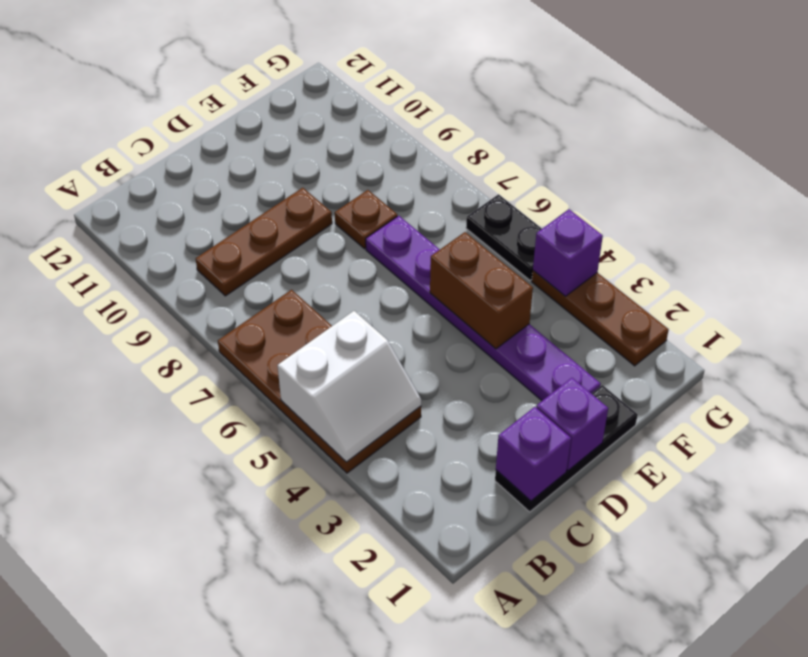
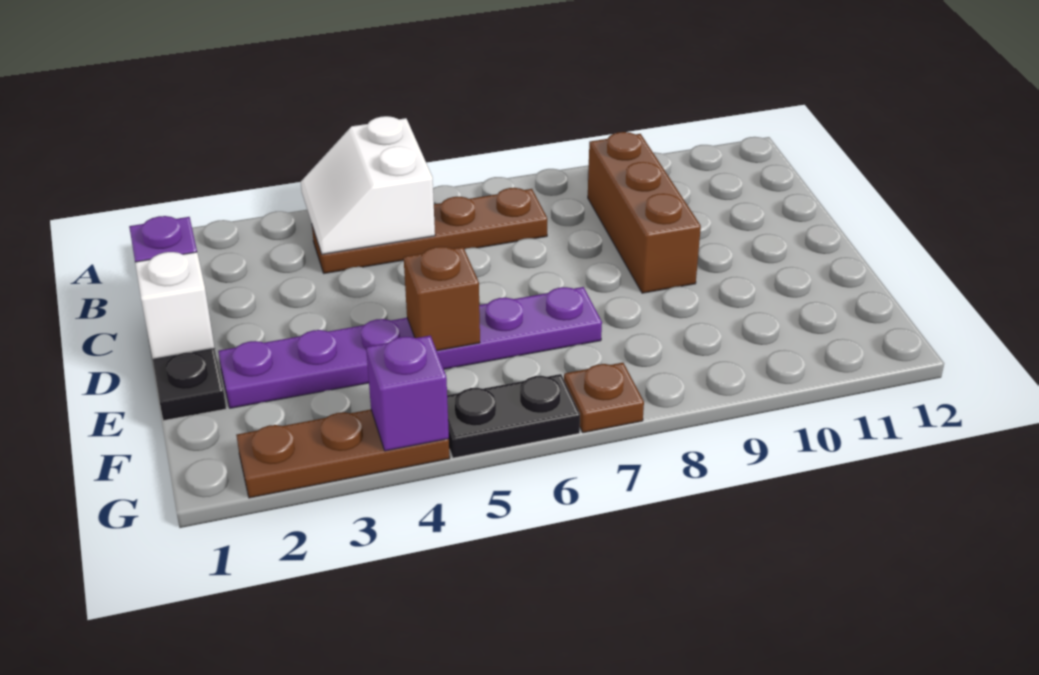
brown 2x4 plate [218,290,421,473] -> brown 1x4 plate [312,188,547,273]
brown 1x3 plate [196,188,332,296] -> brown 1x3 brick [588,132,701,293]
purple 1x1 brick [536,378,608,471] -> white 1x1 brick [135,252,215,359]
brown 1x2 brick [430,232,533,349] -> brown 1x1 brick [404,247,480,351]
brown 1x1 plate [335,190,397,249] -> brown 1x1 plate moved to [564,363,644,433]

